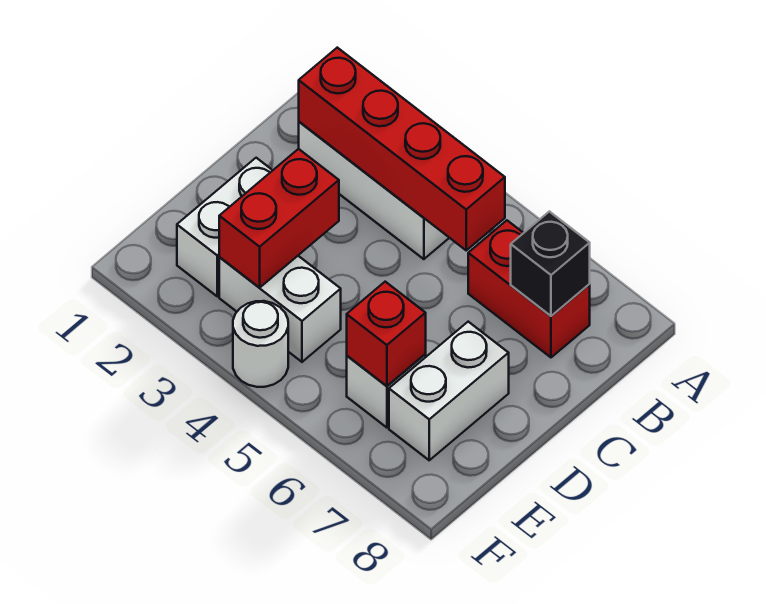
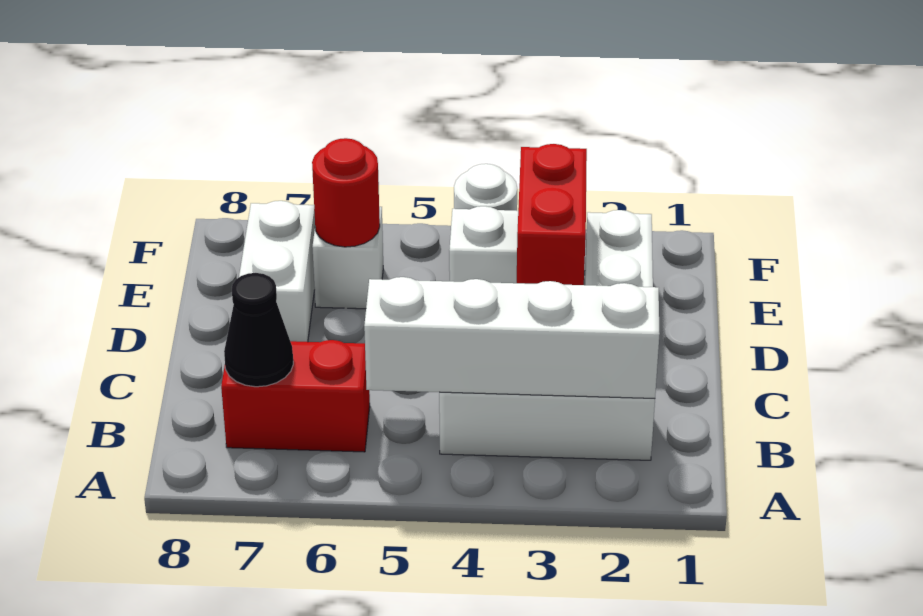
red 1x4 brick [299,48,505,250] -> white 1x4 brick [364,277,660,398]
black 1x1 brick [511,212,590,316] -> black 1x1 cone [224,273,293,387]
red 1x1 brick [347,282,426,386] -> red 1x1 round brick [312,138,380,247]

